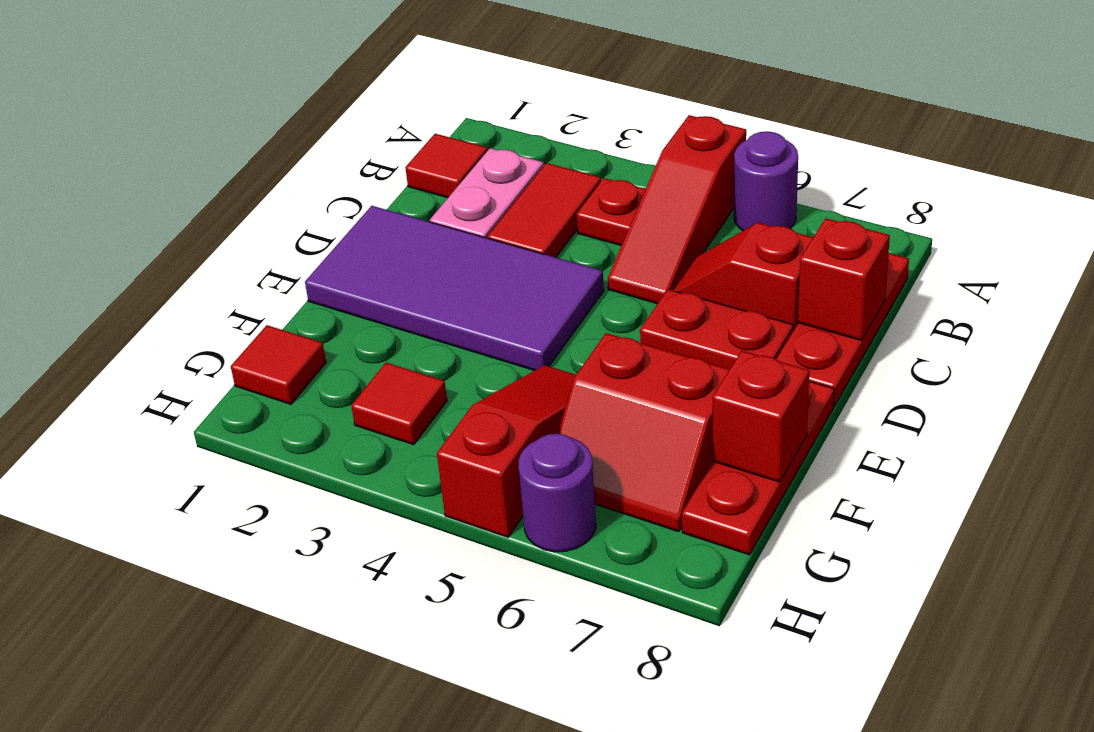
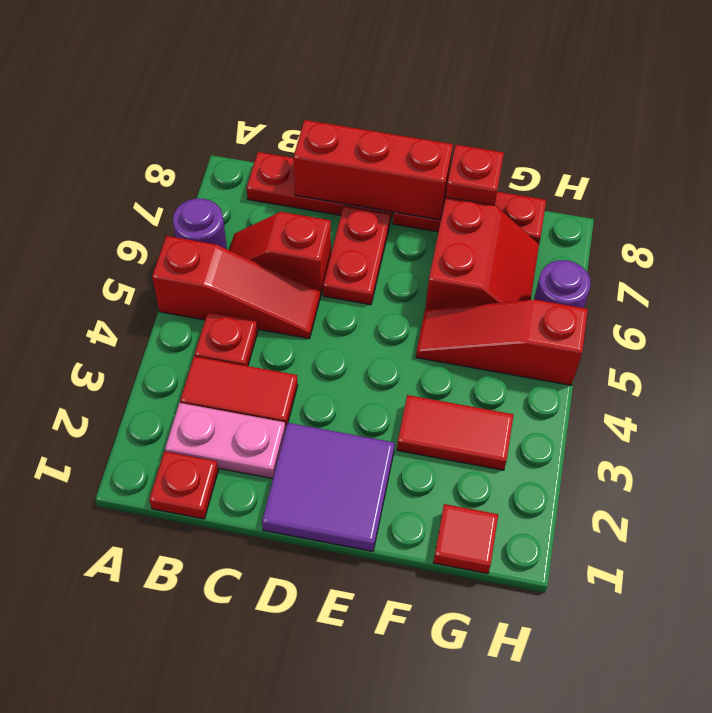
red 1x1 tile [405,134,488,198] -> red 1x1 plate [149,451,218,519]
red 1x2 slope [673,223,813,330] -> red 1x2 slope turned to [229,212,331,296]
red 1x1 brick [798,218,890,340] -> red 1x3 brick [294,120,453,220]
purple 2x4 tile [305,206,604,371] -> purple 2x2 tile [262,423,395,551]
red 1x1 tile [351,363,447,445] -> red 1x2 tile [397,395,513,470]

